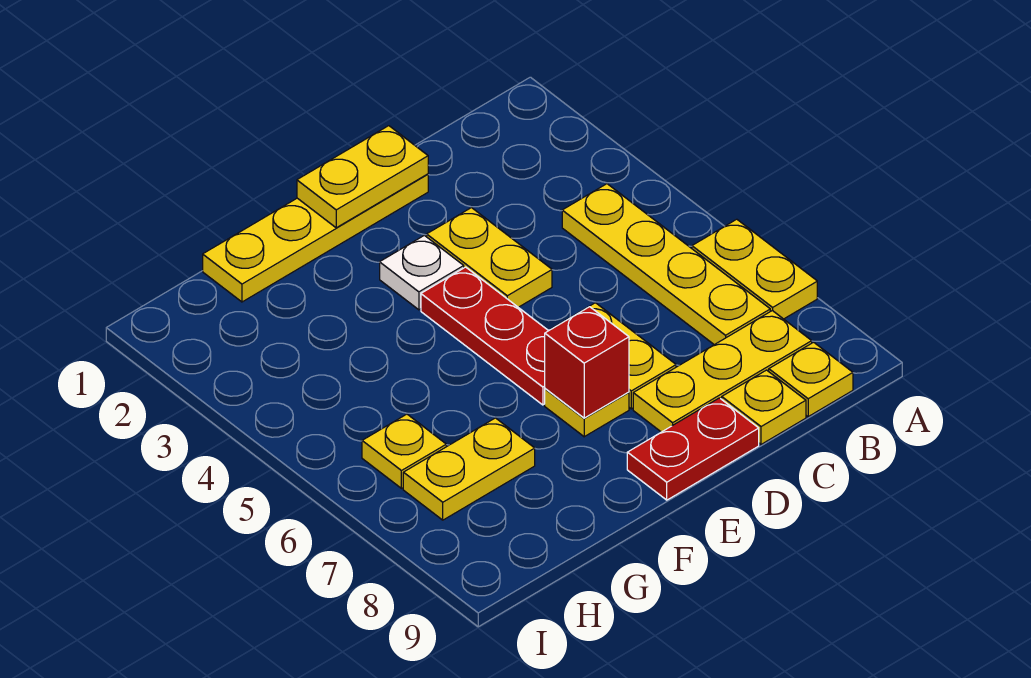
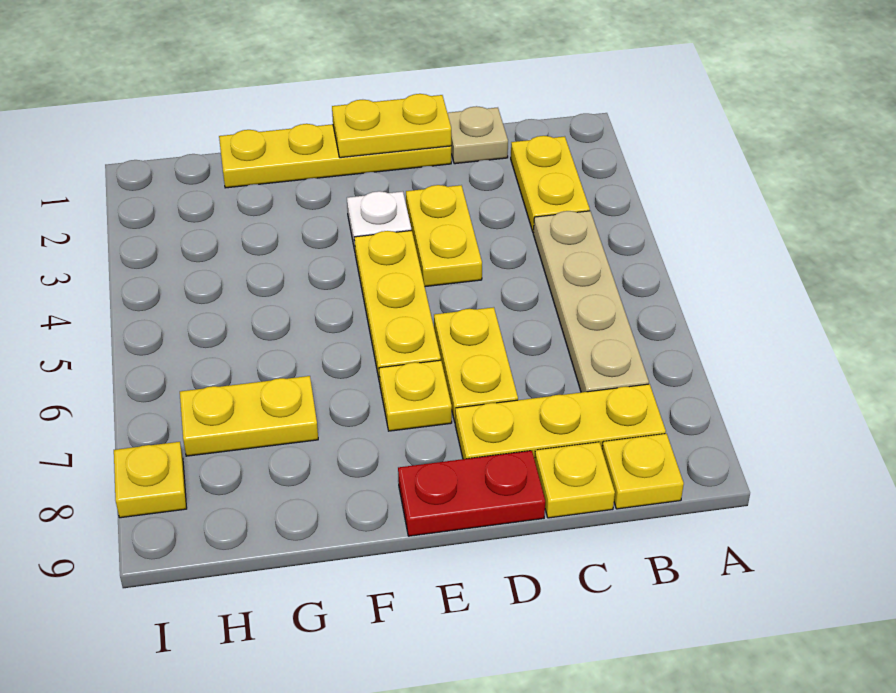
yellow 1x2 plate [692,219,817,319] -> yellow 1x2 plate moved to [511,136,590,233]
yellow 1x4 plate [562,184,770,345] -> tan 1x4 plate [533,211,649,392]
none -> tan 1x1 plate [447,106,508,164]
red 1x3 plate [421,267,548,405] -> yellow 1x3 plate [354,230,441,383]
red 1x1 brick [545,307,629,418] -> none
yellow 1x1 plate [362,414,446,488] -> yellow 1x1 plate moved to [114,442,187,518]

